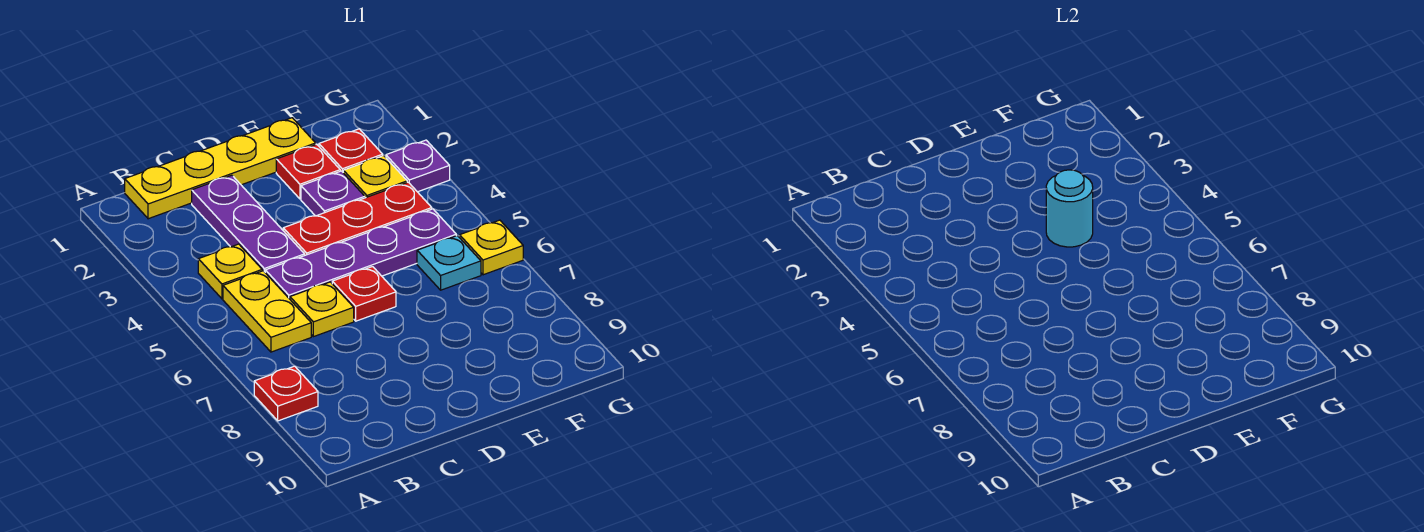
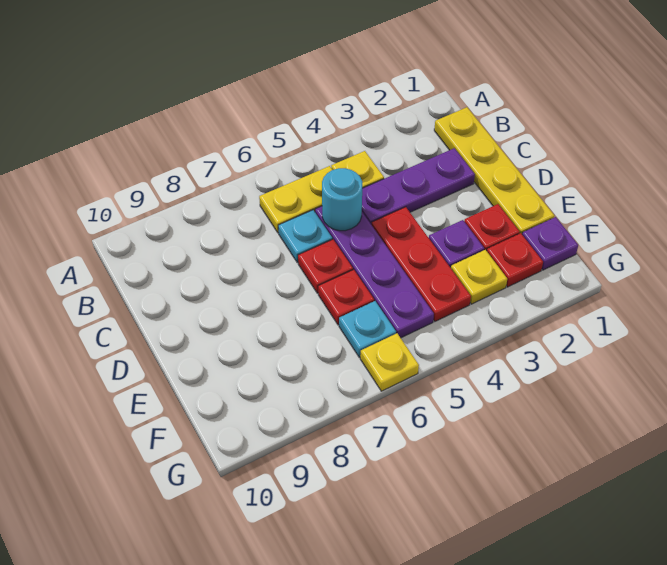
red 1x1 plate [254,366,318,421] -> red 1x1 plate moved to [318,270,374,325]
yellow 1x1 plate [290,282,354,337] -> cyan 1x1 plate [278,210,332,263]
cyan 1x1 round brick [1046,170,1093,247] -> cyan 1x1 round brick moved to [322,168,362,231]
purple 1x1 plate [386,140,450,192] -> purple 1x1 plate moved to [522,217,578,270]

